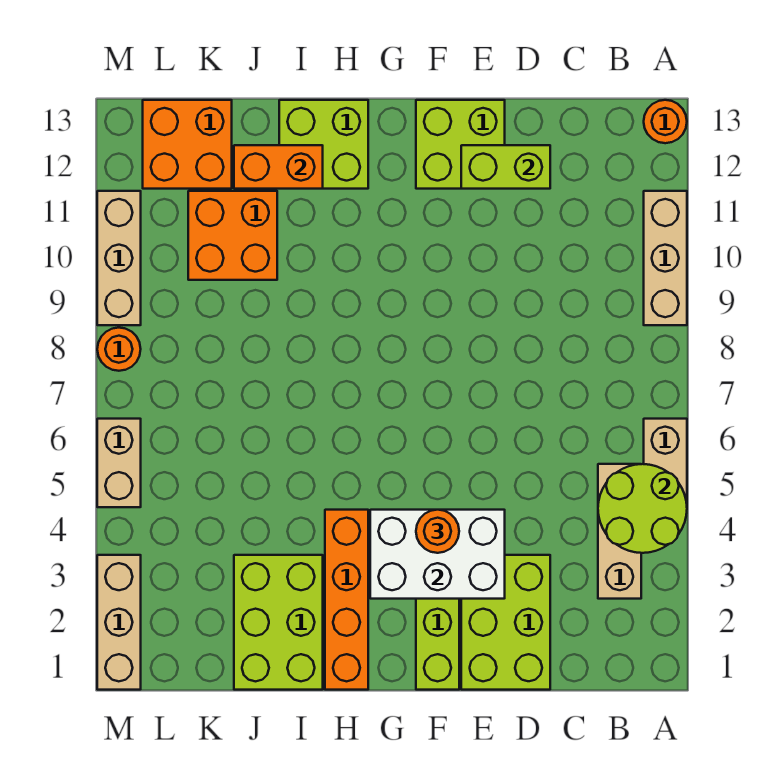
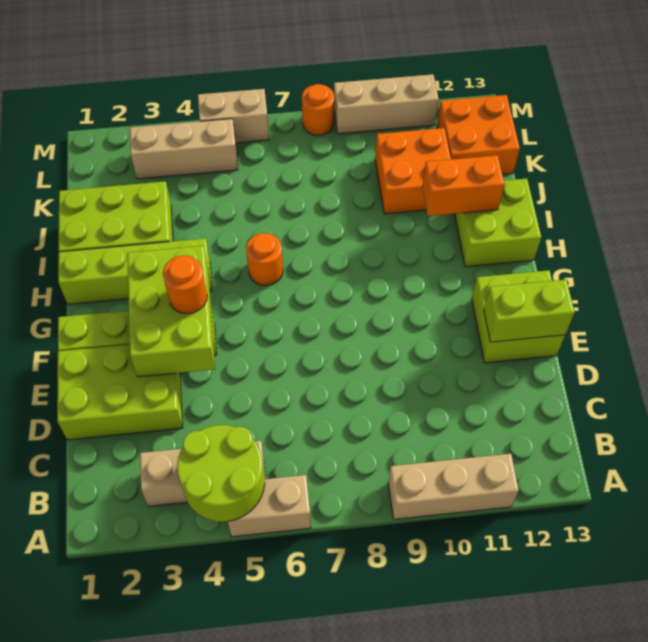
orange 1x1 round brick [644,100,687,143] -> orange 1x1 round brick moved to [246,233,283,286]
lime 1x2 brick [461,145,550,189] -> lime 1x2 brick turned to [484,280,575,342]
white 2x3 brick [370,510,505,599] -> lime 2x3 brick [127,246,215,377]
orange 1x4 brick [325,510,368,690] -> lime 1x4 brick [58,238,212,304]
orange 1x2 brick [234,145,323,189] -> orange 1x2 brick turned to [422,155,504,216]
tan 1x3 brick [97,555,141,690] -> tan 1x3 brick moved to [130,119,238,179]

